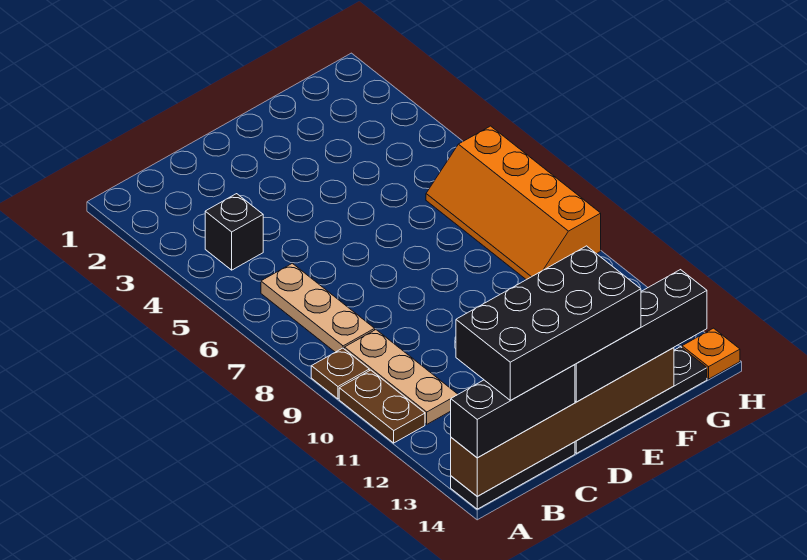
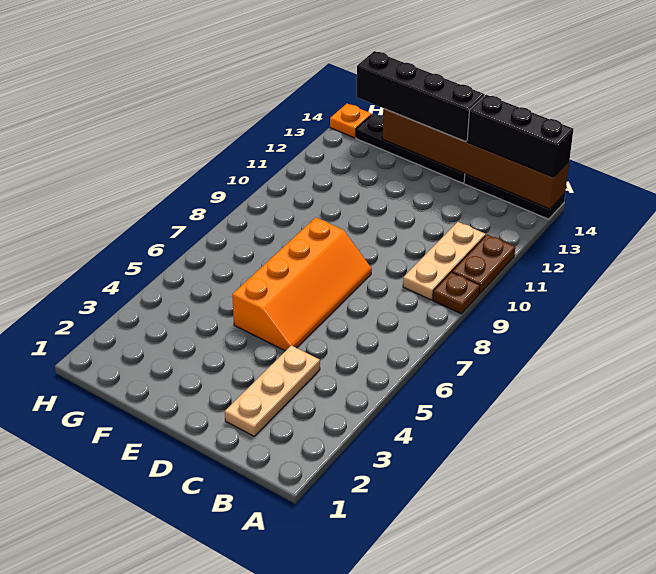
black 1x1 brick [205,194,263,270] -> none
tan 1x3 plate [261,263,375,352] -> tan 1x3 plate moved to [225,345,320,437]
black 2x4 brick [456,246,641,400] -> none
orange 2x4 slope [426,126,601,280] -> orange 2x4 slope moved to [232,217,372,351]

